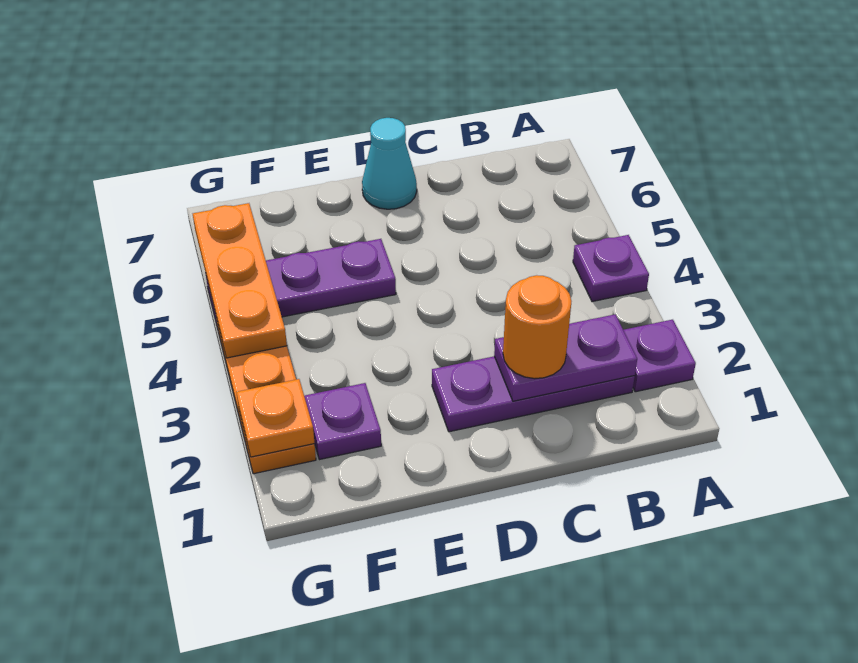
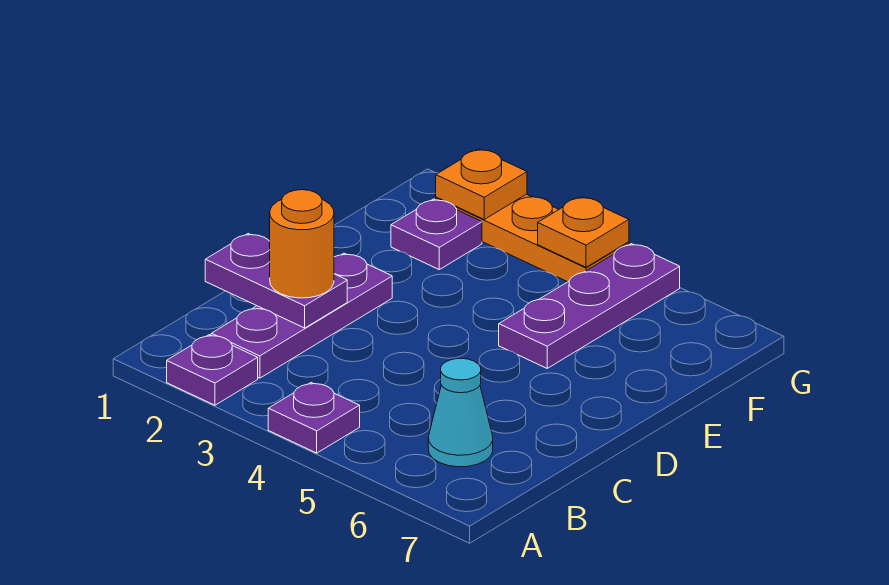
purple 1x2 plate [494,314,637,401] -> purple 1x2 plate turned to [205,234,347,328]
cyan 1x1 cone [362,118,417,209] -> cyan 1x1 cone moved to [428,358,493,467]
orange 1x3 plate [193,203,287,358] -> orange 1x1 plate [538,197,629,267]

